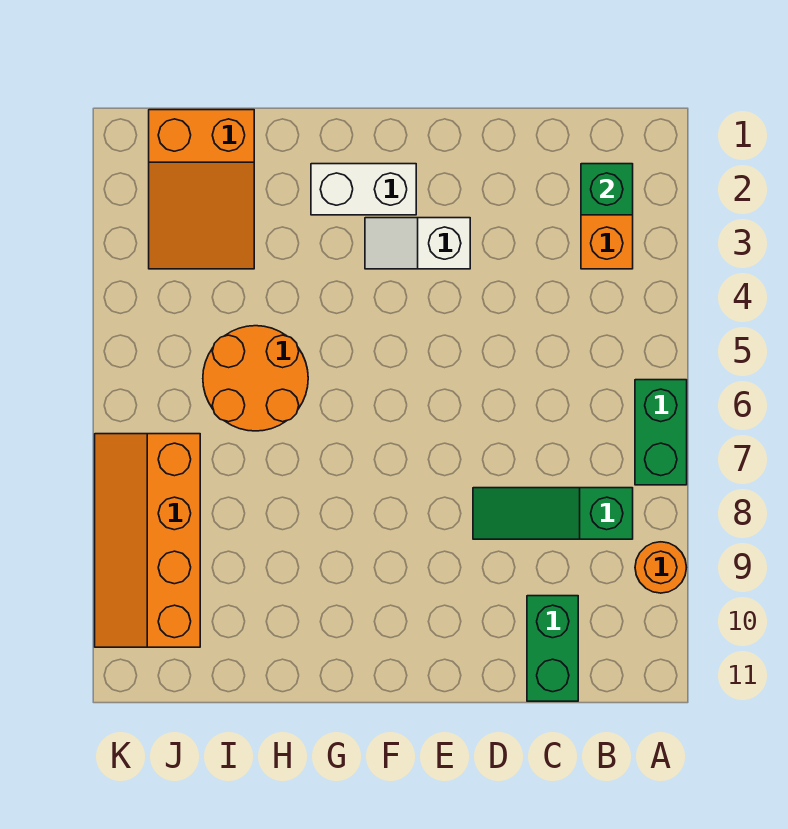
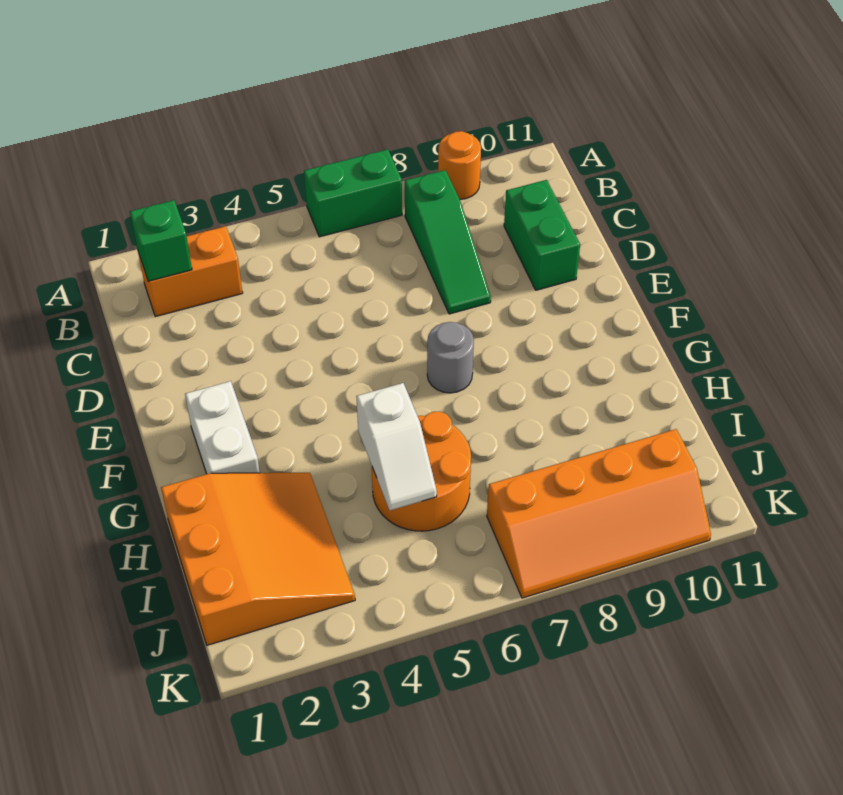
green 1x2 brick [527,596,578,701] -> green 1x2 brick turned to [504,180,580,290]
white 1x2 slope [365,218,470,269] -> white 1x2 slope moved to [356,383,437,510]
none -> grey 1x1 round brick [427,322,474,393]
orange 2x3 slope [149,110,254,269] -> orange 3x3 slope [161,473,355,645]

